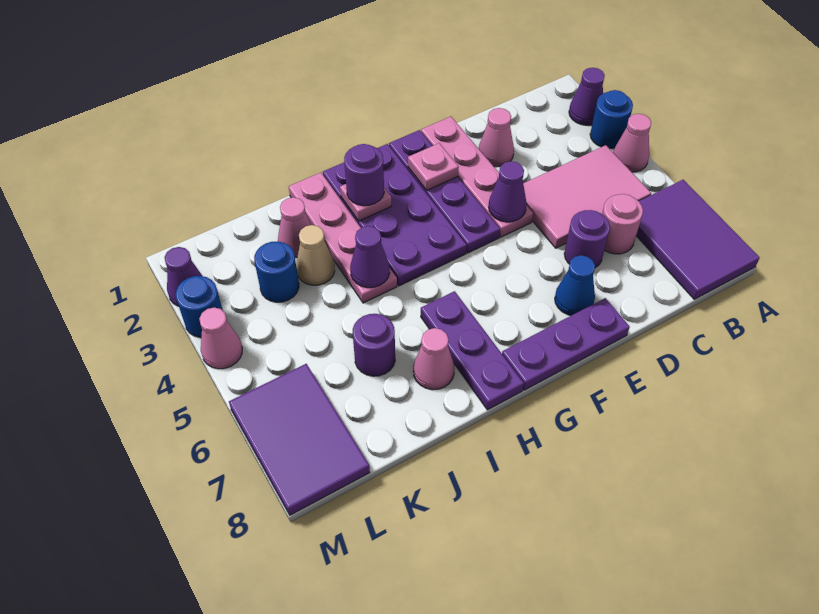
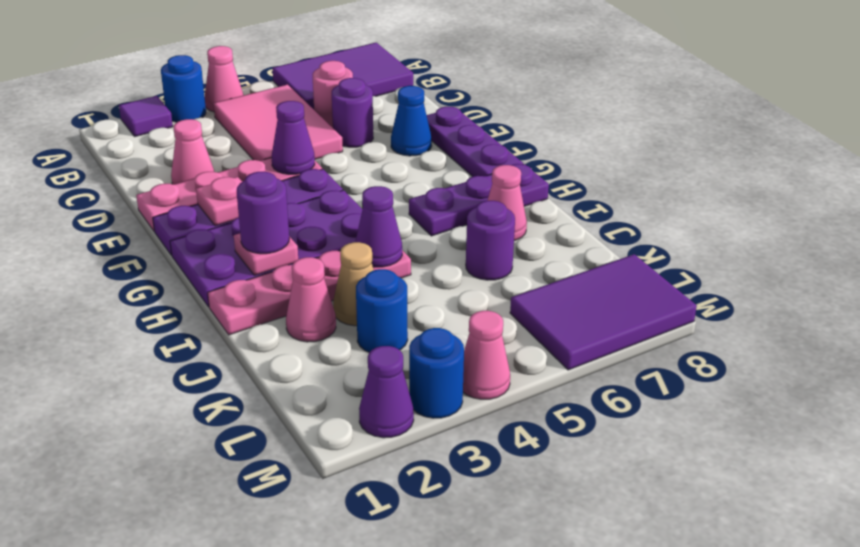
purple 1x1 cone [569,68,605,125] -> purple 1x1 tile [119,96,173,137]

